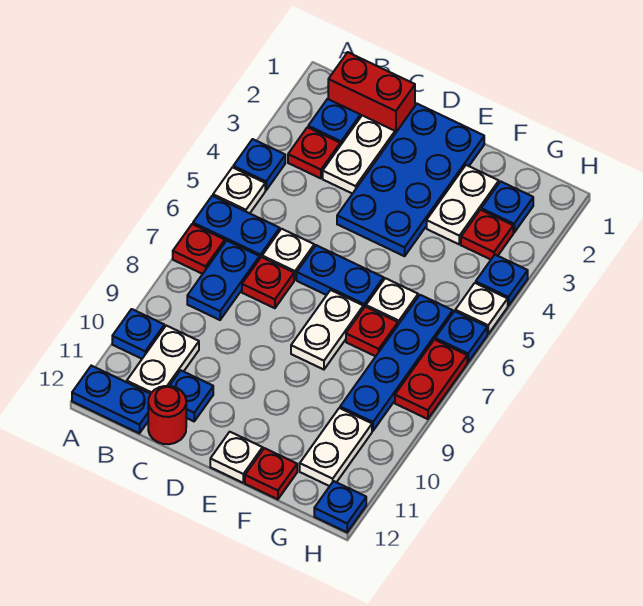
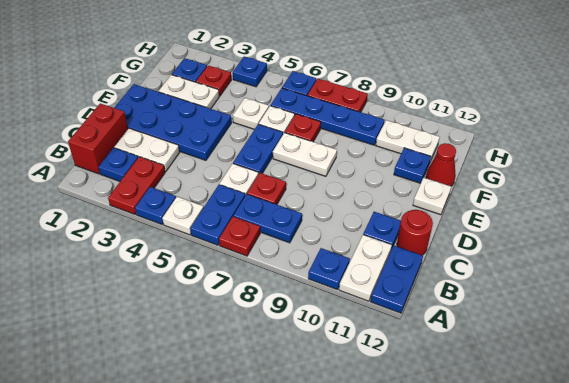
red 1x1 plate [288,127,340,178] -> red 1x2 plate [108,157,165,214]
white 1x2 plate [127,326,199,394] -> white 1x2 plate turned to [339,235,392,301]
red 1x1 plate [245,448,297,499] -> red 1x1 cone [426,143,456,186]
white 1x1 plate [455,283,508,334] -> white 1x1 plate moved to [233,98,269,129]
blue 1x1 plate [314,481,366,532] -> blue 1x1 plate moved to [394,148,431,183]

